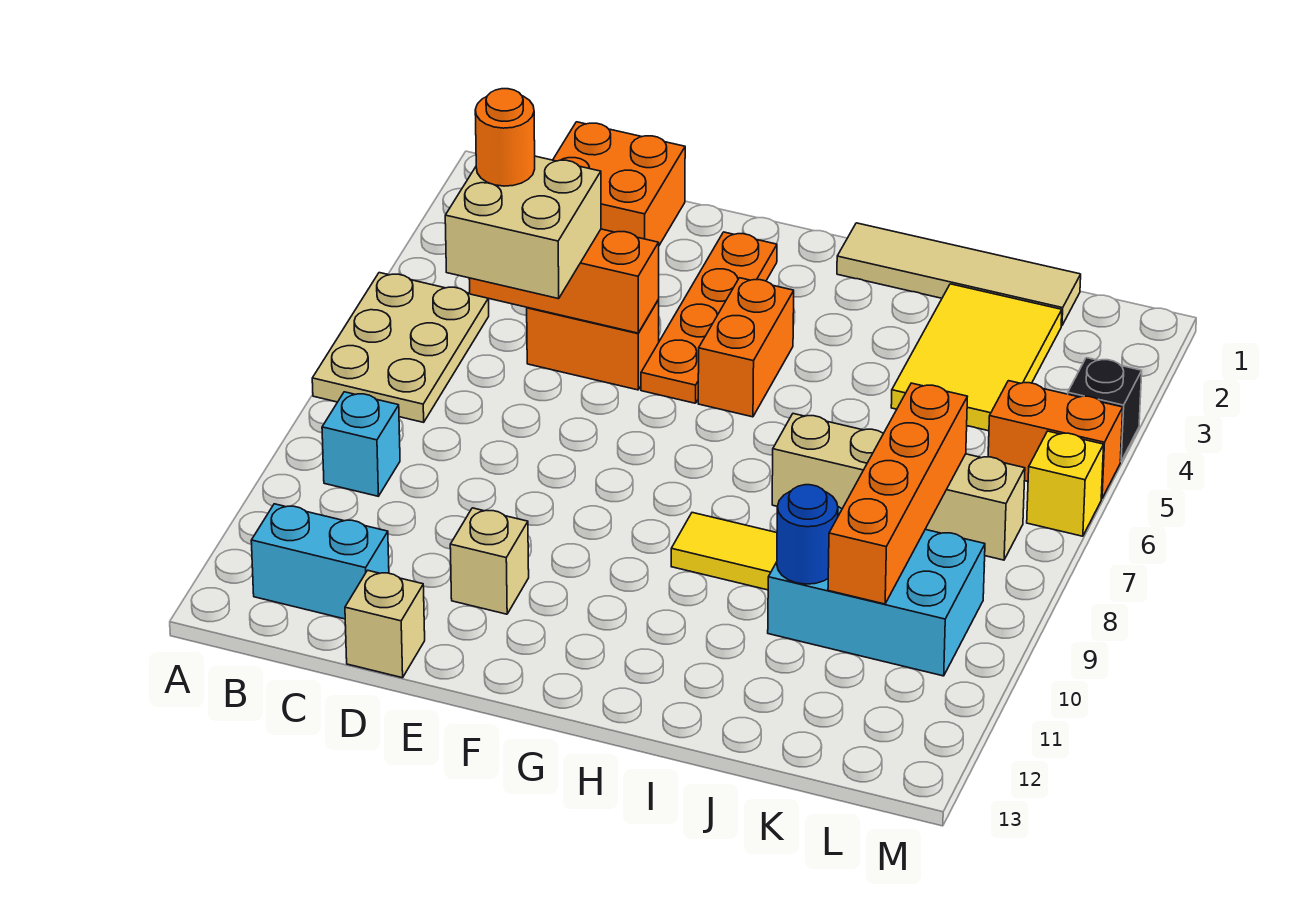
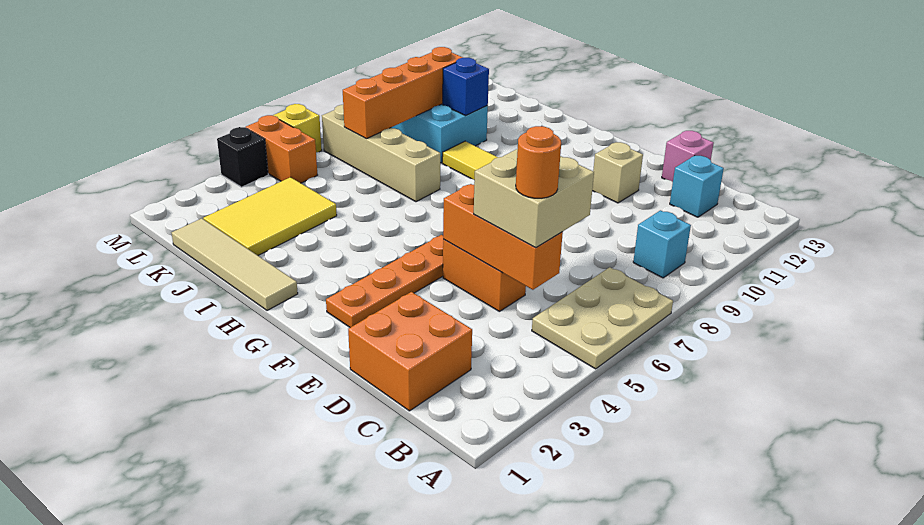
cyan 1x2 brick [251,504,389,619] -> cyan 1x1 brick [670,156,724,217]
tan 1x1 brick [345,570,425,678] -> pink 1x1 brick [662,131,714,182]
orange 1x2 brick [698,278,794,417] -> none
blue 1x1 round brick [777,485,838,584] -> blue 1x1 brick [443,58,489,115]

